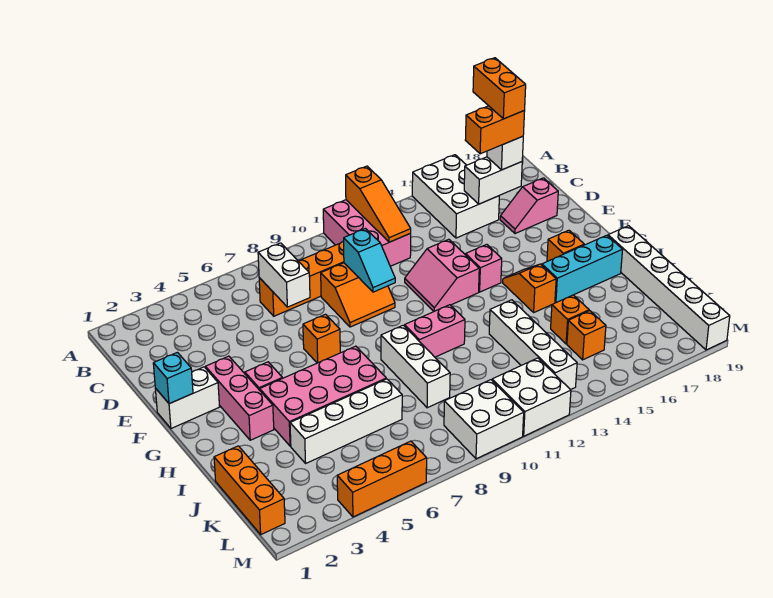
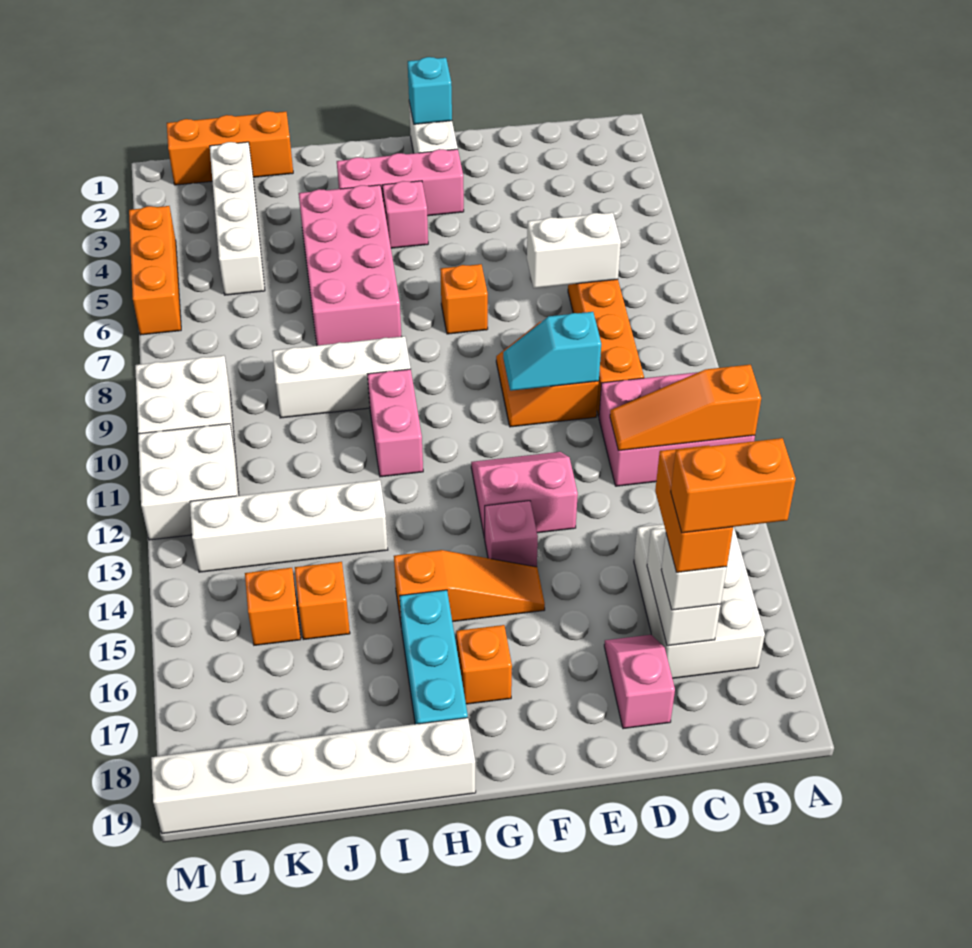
white 2x3 brick [412,155,499,238] -> white 2x3 brick turned to [634,524,765,678]
orange 1x2 slope [503,264,556,312] -> orange 1x3 slope [394,550,545,622]
white 1x4 brick [290,379,402,463] -> white 1x4 brick moved to [210,142,265,295]

